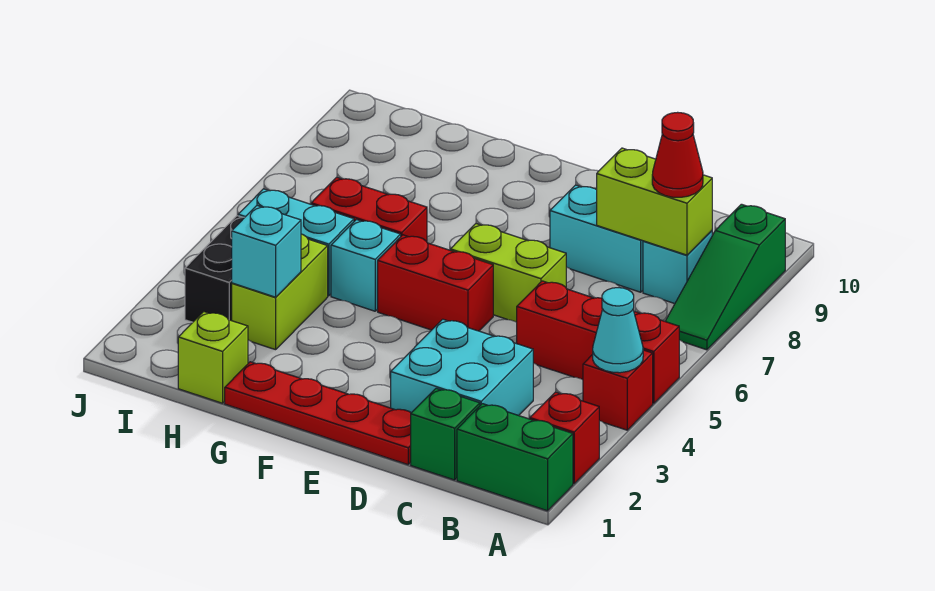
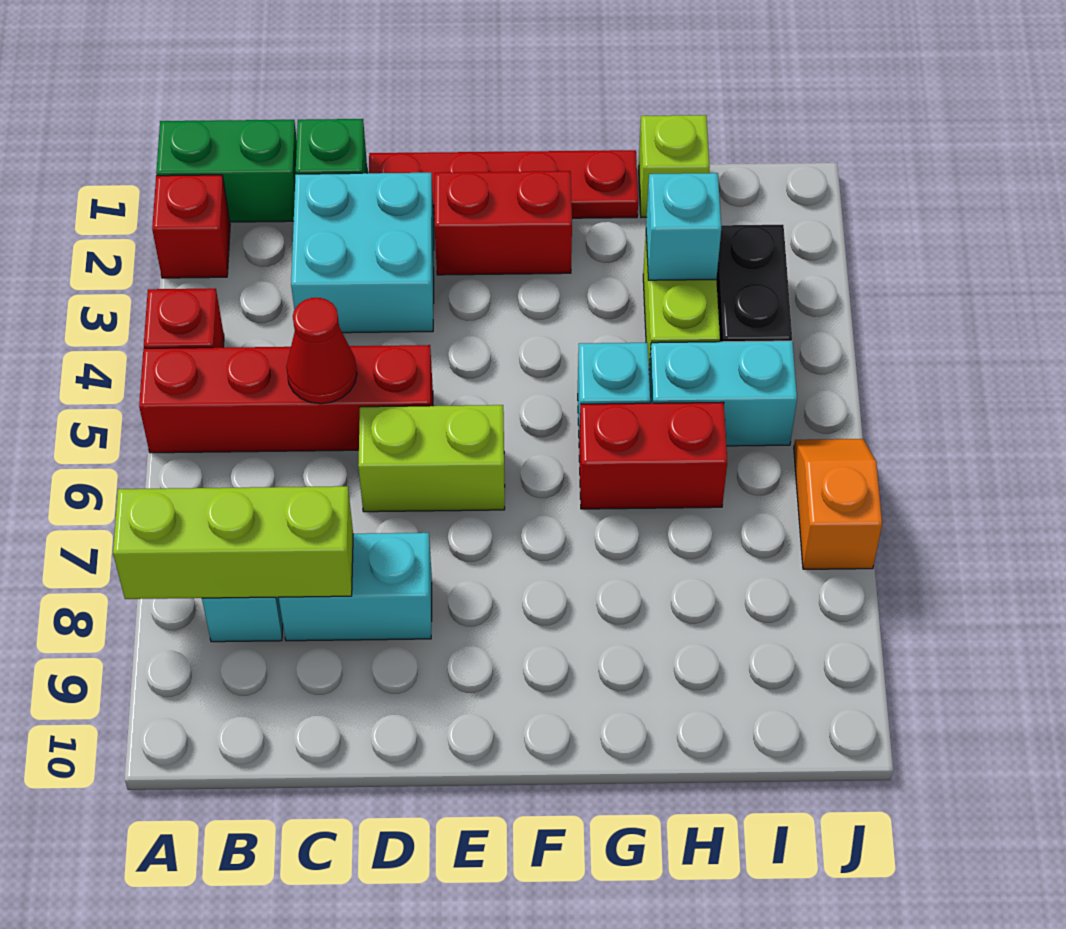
cyan 1x1 cone [593,288,643,373] -> none
red 1x3 brick [517,281,679,403] -> red 1x4 brick [139,345,433,453]
green 1x3 slope [665,204,785,350] -> none
lime 1x2 brick [597,148,712,255] -> lime 1x3 brick [113,486,353,599]
red 1x1 cone [652,112,703,197] -> red 1x1 cone moved to [286,298,357,404]
red 1x2 brick [378,235,493,331] -> red 1x2 brick moved to [434,171,572,275]
none -> orange 1x2 slope [794,439,882,569]

